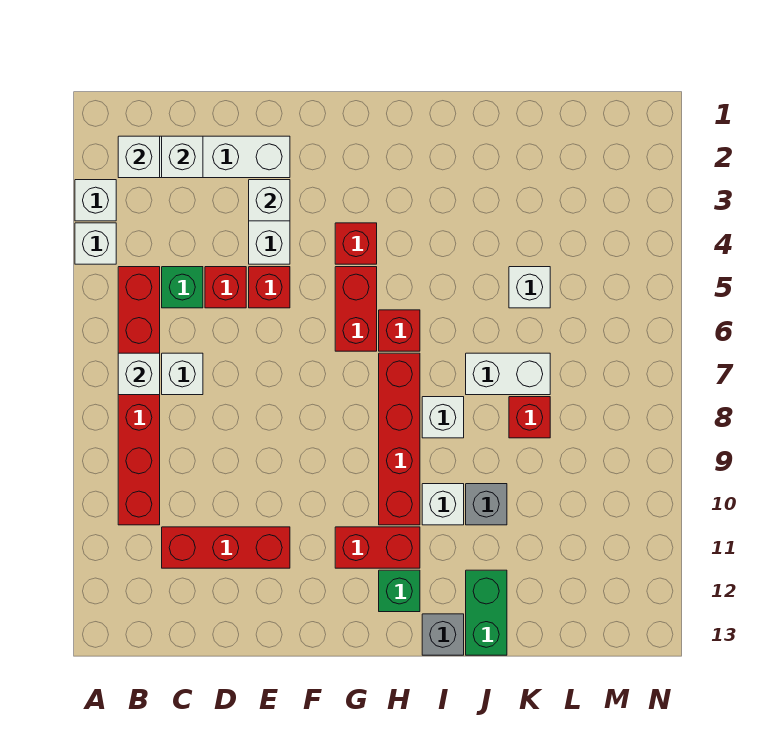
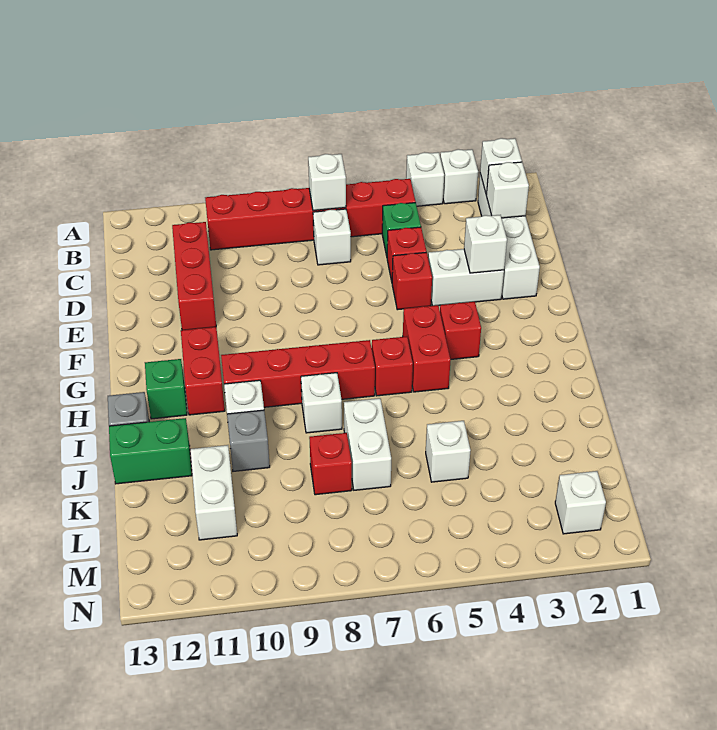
red 1x2 brick [335,267,377,351] -> red 1x2 brick turned to [403,305,451,392]
none -> white 1x2 brick [190,445,237,540]
none -> white 1x1 brick [555,471,606,534]

